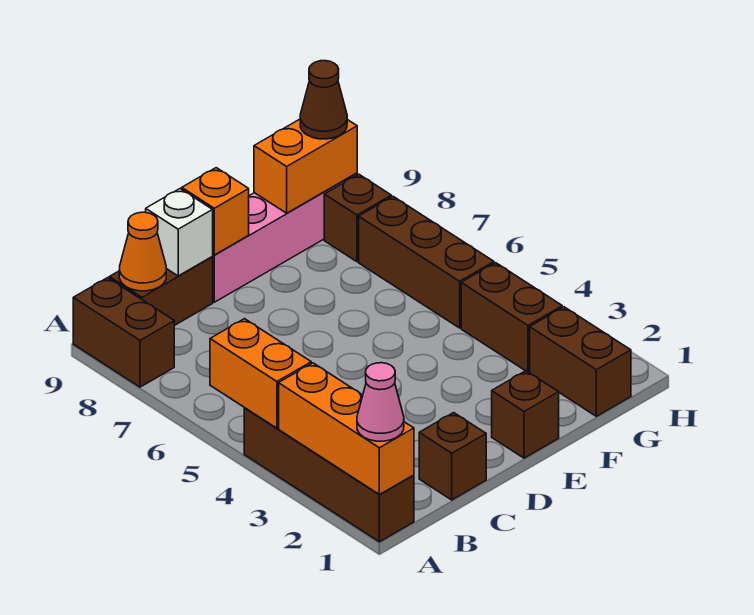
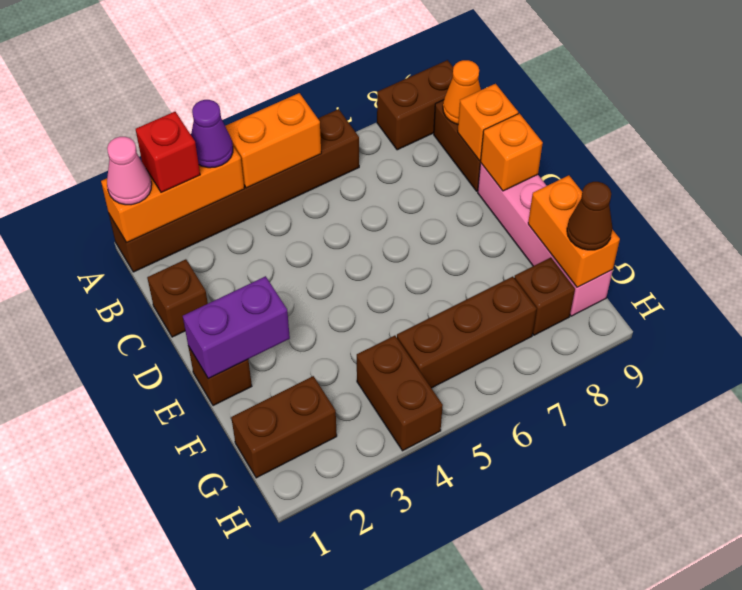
brown 1x4 brick [244,408,414,542] -> brown 1x6 brick [109,109,359,272]
none -> red 1x1 brick [136,112,200,193]
none -> purple 1x1 cone [191,100,233,168]
white 1x1 brick [146,189,213,276] -> orange 1x1 brick [458,84,518,161]
none -> purple 1x2 brick [183,276,290,379]
brown 1x2 brick [461,263,562,372] -> brown 1x2 brick turned to [357,336,443,451]

